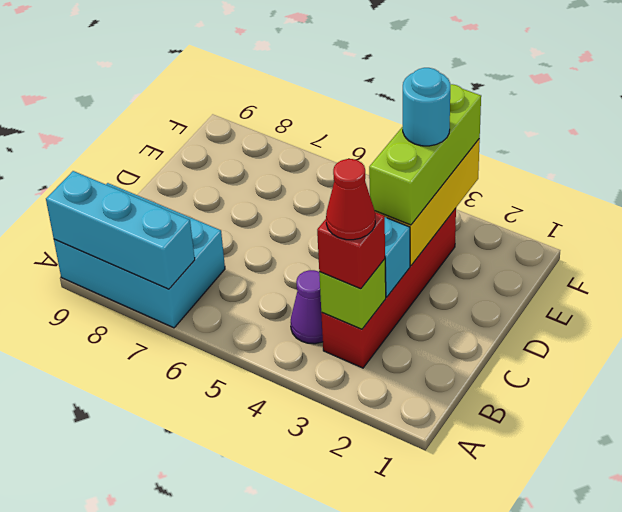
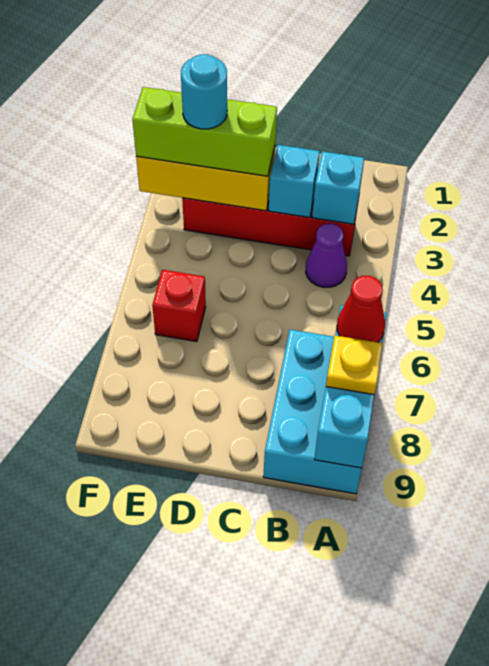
none -> yellow 1x1 plate [326,335,383,395]
lime 1x1 brick [319,259,386,329] -> cyan 1x1 brick [312,151,364,224]
red 1x1 brick [317,212,385,289] -> red 1x1 brick moved to [152,270,206,342]
red 1x1 cone [326,159,375,240] -> red 1x1 cone moved to [337,276,385,342]

